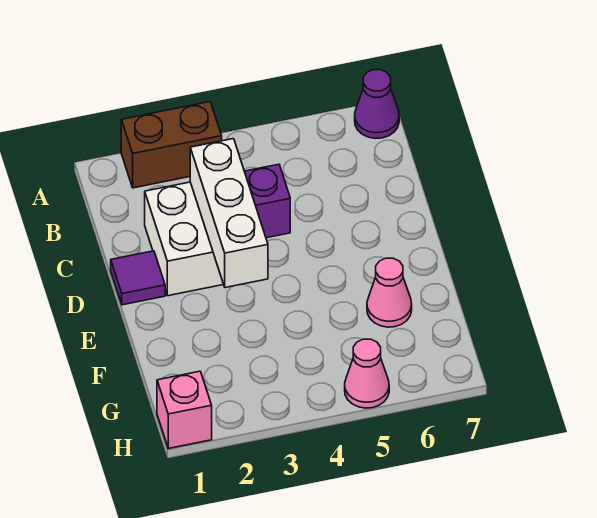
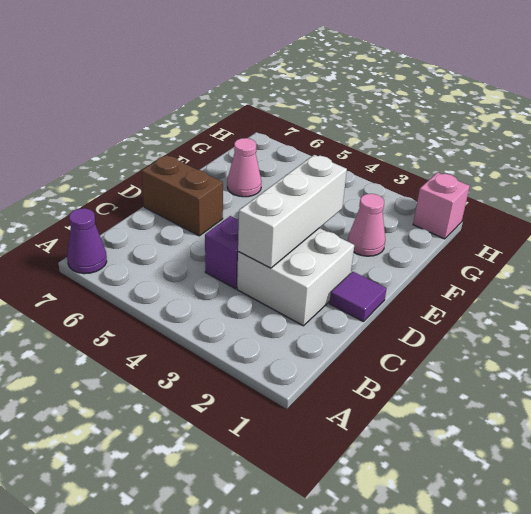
brown 1x2 brick [121,102,222,188] -> brown 1x2 brick moved to [142,155,223,236]
pink 1x1 cone [345,339,389,408] -> pink 1x1 cone moved to [348,194,385,256]

